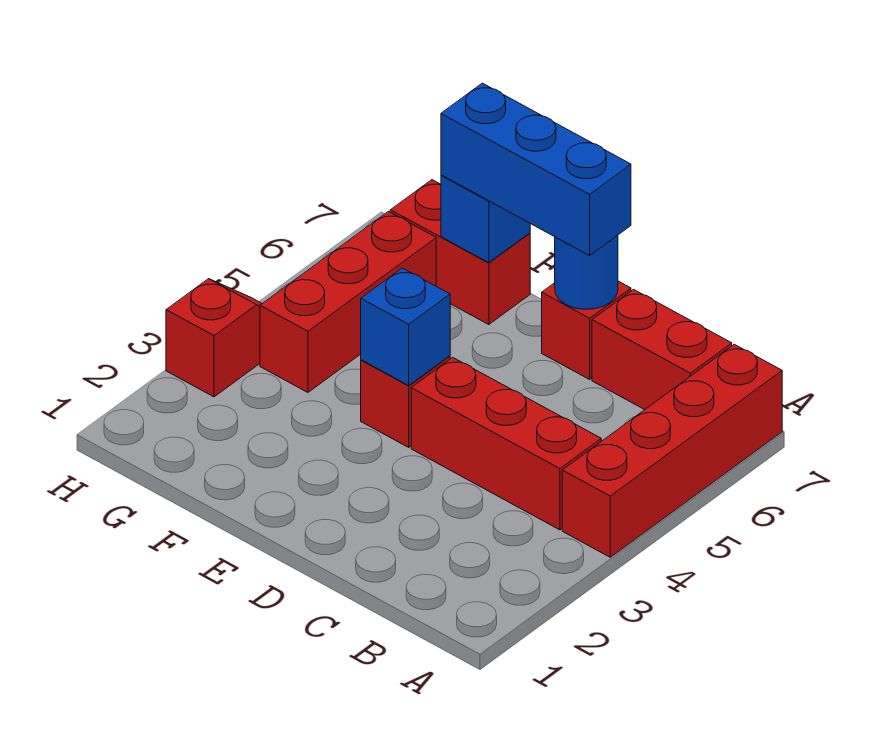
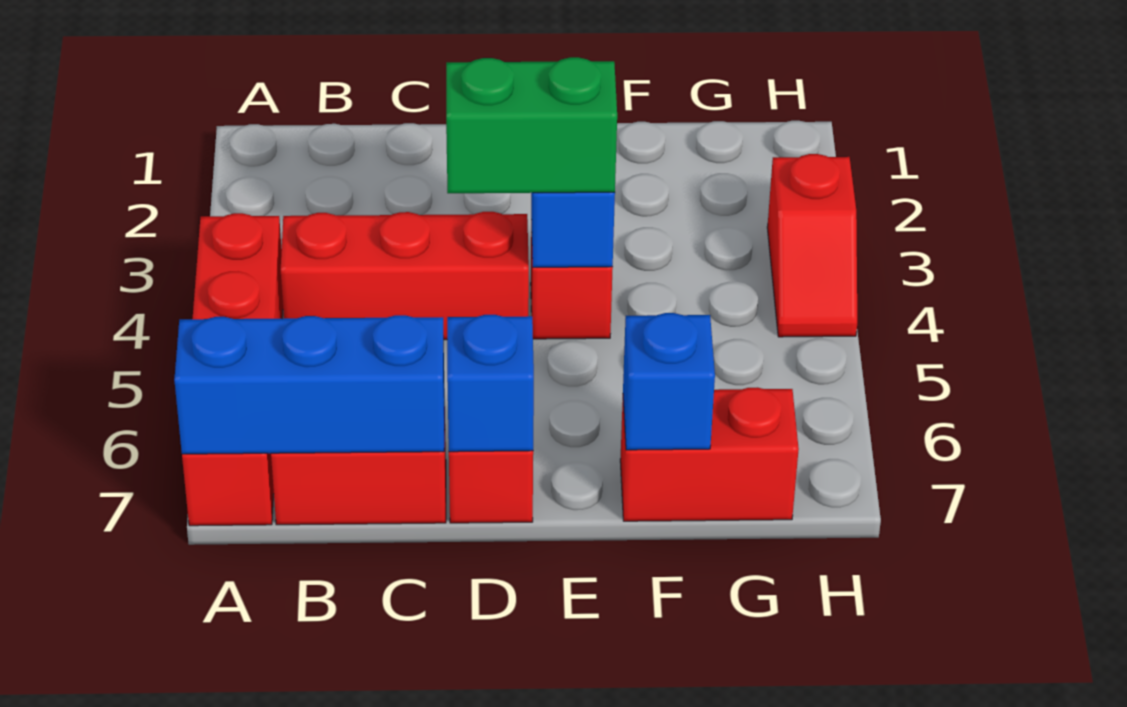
none -> green 1x2 brick [446,57,617,193]
blue 1x1 round brick [555,235,618,309] -> blue 1x1 brick [447,315,534,452]
blue 1x3 brick [441,83,631,256] -> blue 1x3 brick moved to [174,315,445,454]
red 1x3 brick [260,212,436,392] -> none

